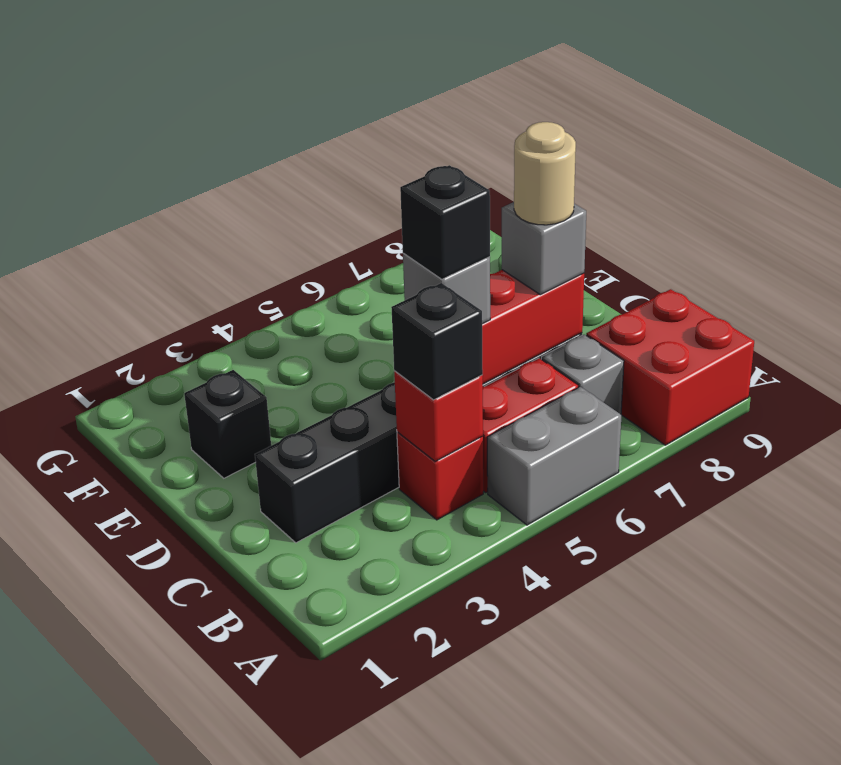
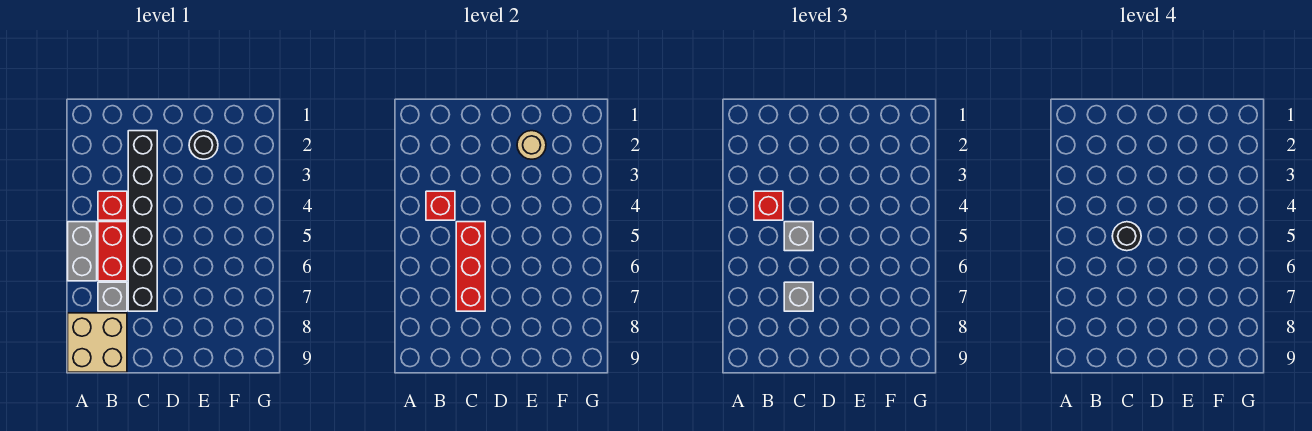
red 2x2 brick [586,289,754,445] -> tan 2x2 brick [68,313,127,372]
black 1x1 brick [391,283,483,400] -> red 1x1 brick [754,191,783,220]
black 1x1 brick [400,165,490,279] -> black 1x1 round brick [1112,222,1141,251]
tan 1x1 round brick [514,122,576,225] -> tan 1x1 round brick moved to [517,131,546,159]
black 1x1 brick [184,370,271,478] -> black 1x1 round brick [189,131,218,159]

